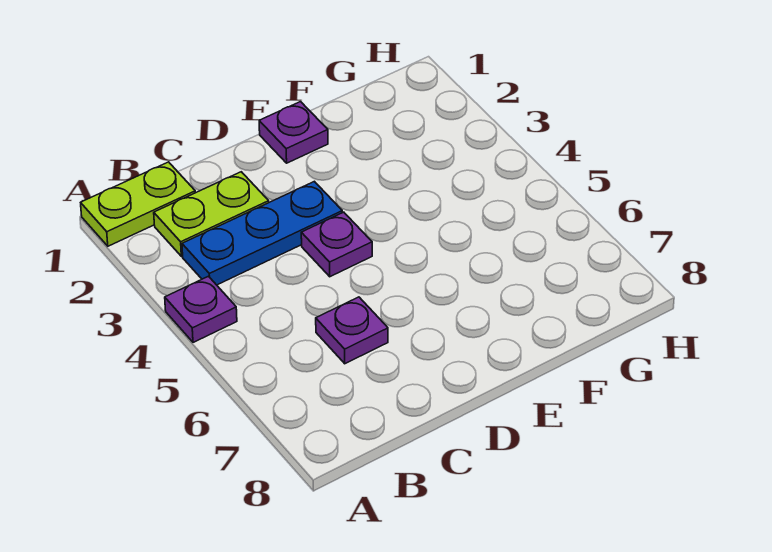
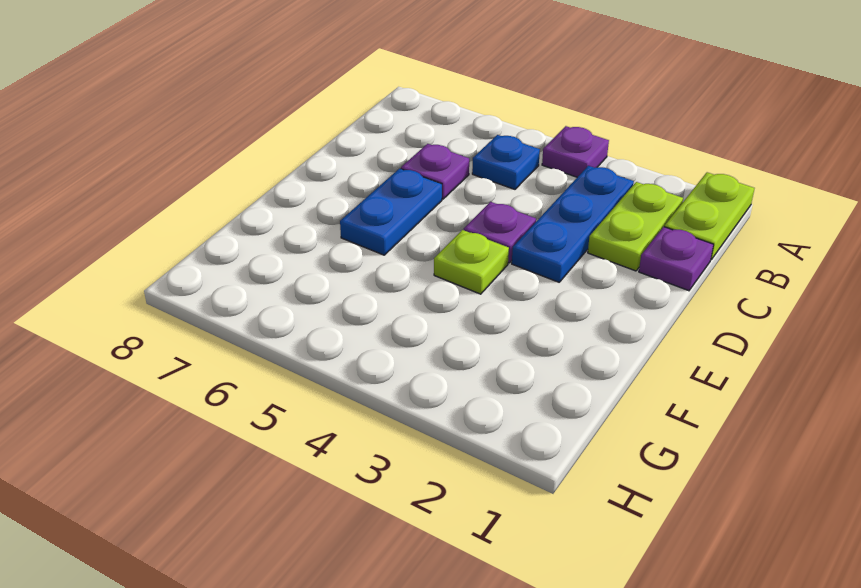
none -> blue 1x1 plate [472,135,540,189]
none -> blue 1x2 plate [340,168,442,255]
purple 1x1 plate [259,102,328,163] -> purple 1x1 plate moved to [639,227,714,291]
none -> lime 1x1 plate [434,230,509,294]

